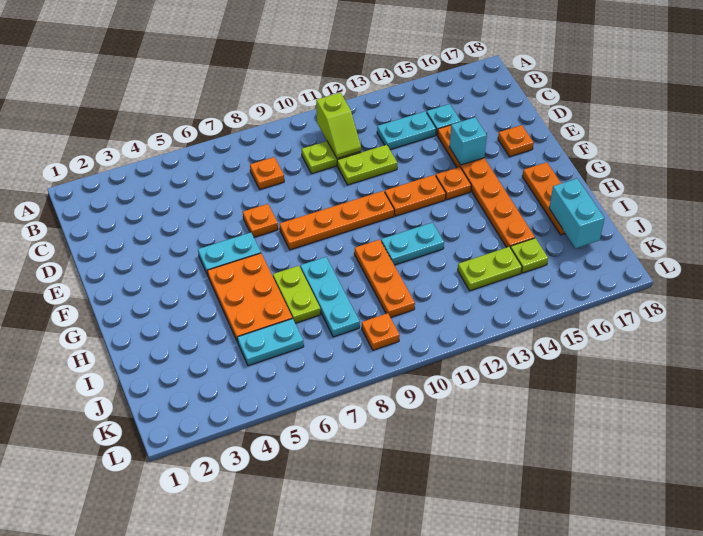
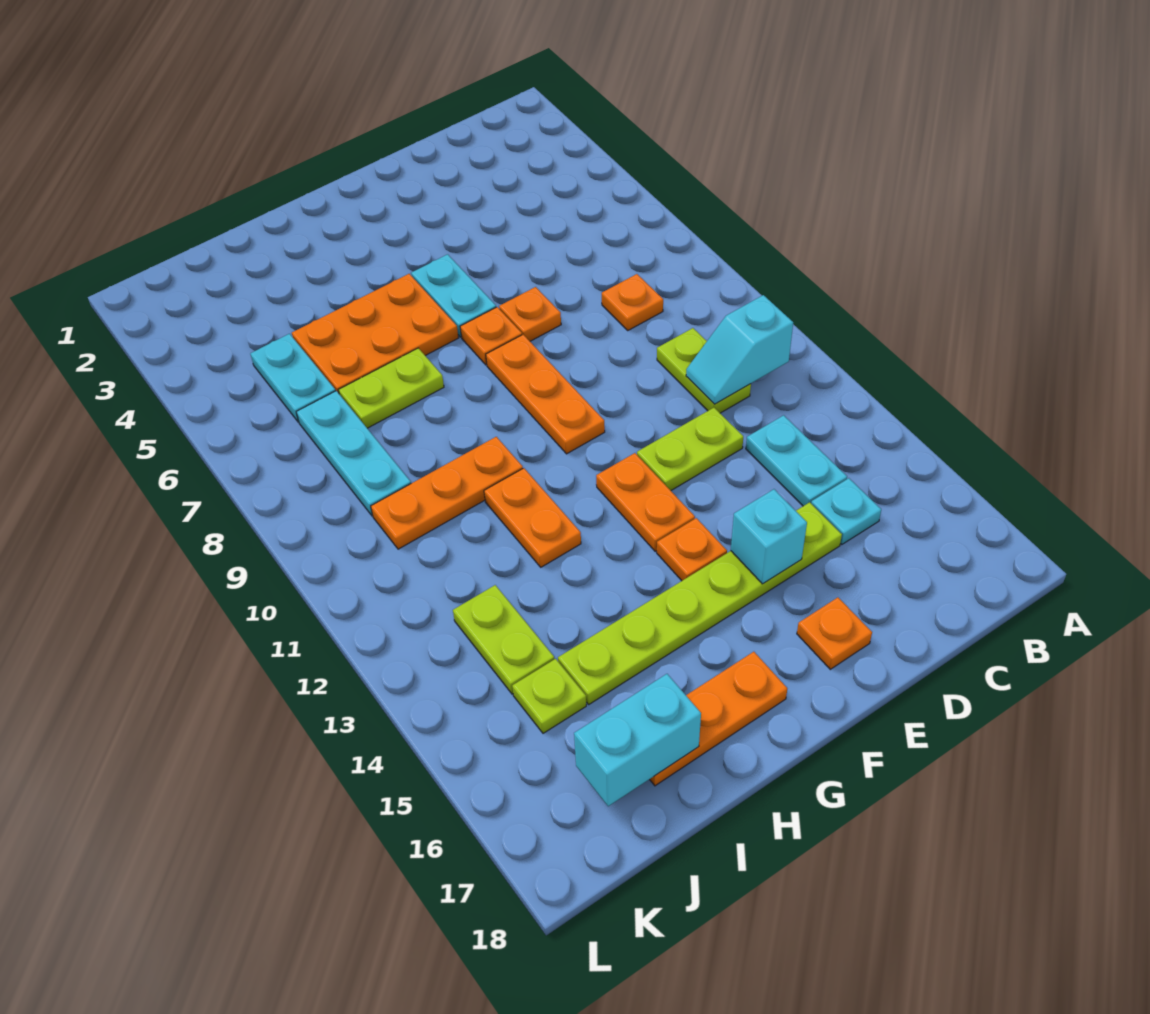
lime 1x2 slope [316,93,361,159] -> cyan 1x2 slope [686,295,793,404]
lime 1x2 plate [337,145,397,185] -> lime 1x2 plate turned to [637,408,743,490]
orange 1x6 plate [437,125,535,248] -> lime 1x6 plate [558,502,842,704]
orange 1x4 plate [280,191,394,250] -> orange 1x3 plate [486,335,605,454]
cyan 1x3 plate [300,257,360,337] -> cyan 1x3 plate turned to [296,391,411,516]
cyan 1x2 plate [381,223,444,265] -> orange 1x2 plate [484,468,581,567]
orange 1x1 plate [362,313,400,350] -> orange 1x1 plate moved to [460,307,522,365]

